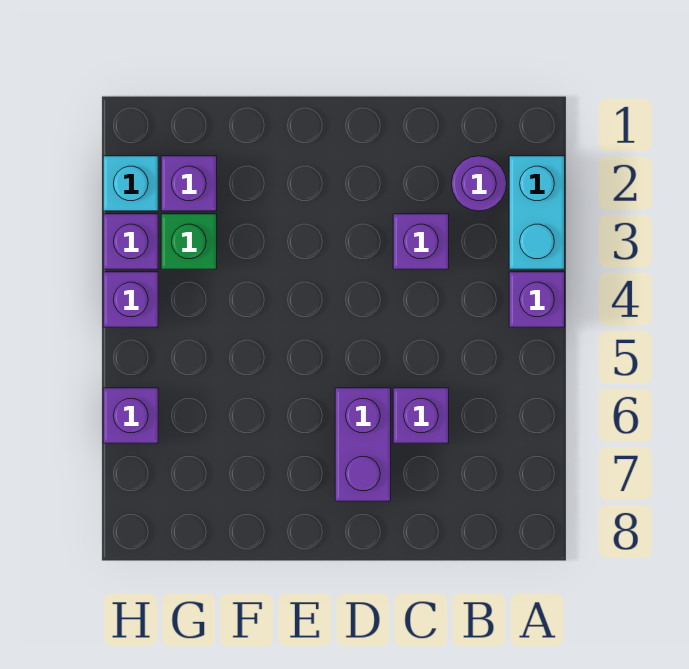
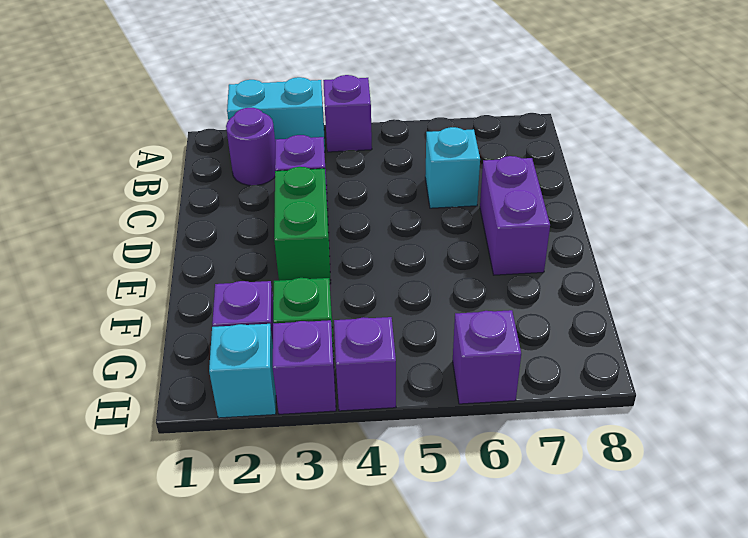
purple 1x1 brick [393,388,449,443] -> cyan 1x1 brick [425,127,480,208]
none -> green 1x2 brick [274,167,331,284]
purple 1x2 brick [335,388,391,501] -> purple 1x2 brick turned to [480,156,550,275]

